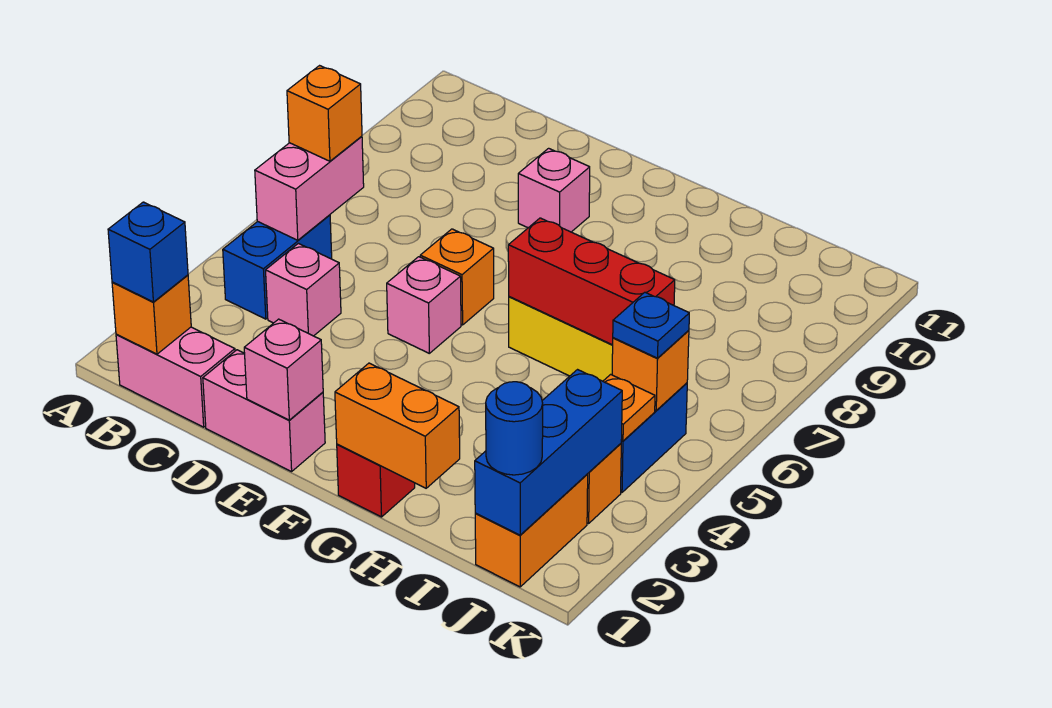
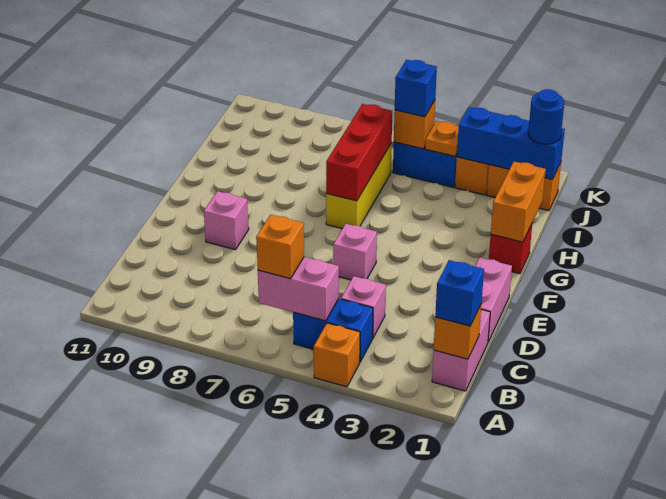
pink 1x1 brick [244,319,323,420] -> none
orange 1x1 brick [420,229,494,325] -> orange 1x1 brick moved to [313,323,360,387]
blue 1x1 plate [613,292,689,358] -> blue 1x1 brick [395,60,437,117]

